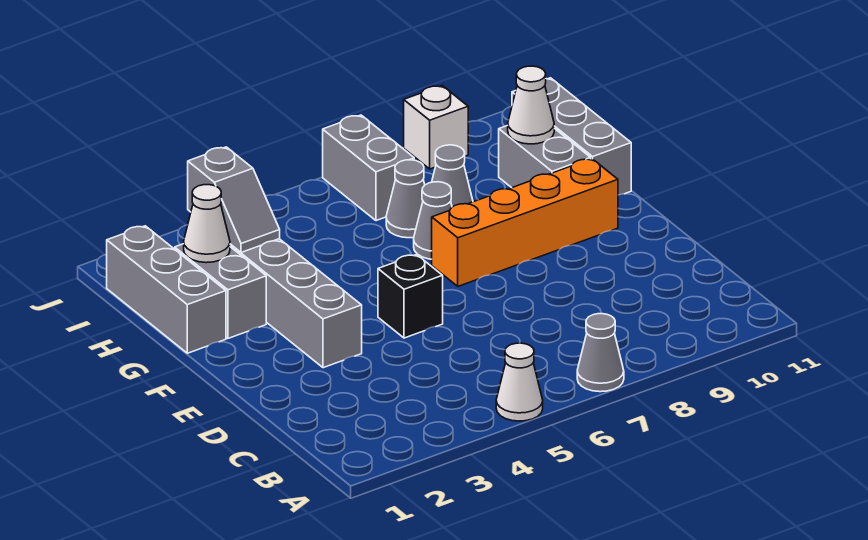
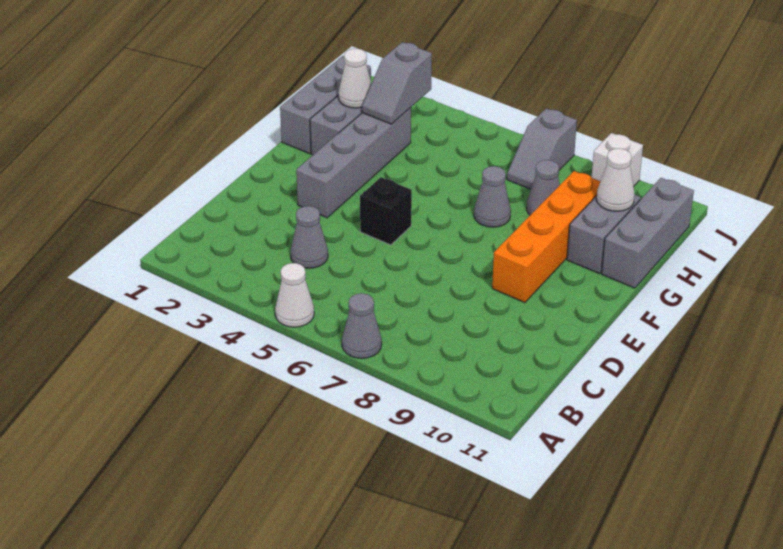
orange 1x4 brick [432,159,618,286] -> orange 1x4 brick turned to [492,171,601,303]
grey 1x1 cone [386,160,425,238] -> grey 1x1 cone moved to [290,206,328,268]
grey 1x2 brick [323,115,414,221] -> grey 1x2 slope [507,108,577,189]

